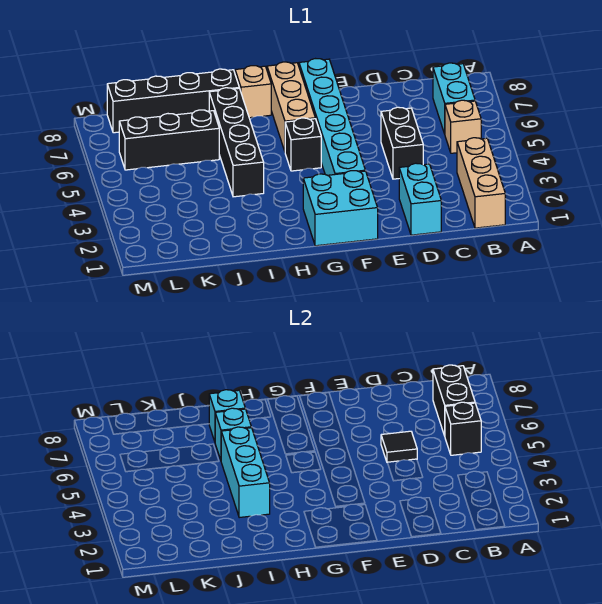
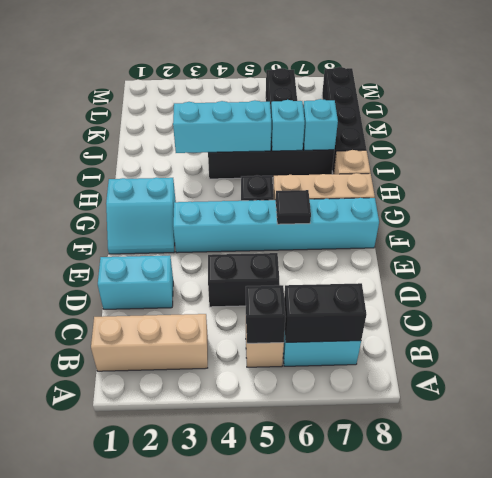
black 1x1 tile [381,431,417,463] -> black 1x1 tile moved to [275,190,311,224]
cyan 2x2 brick [303,171,378,246] -> cyan 2x2 slope [106,177,176,254]

